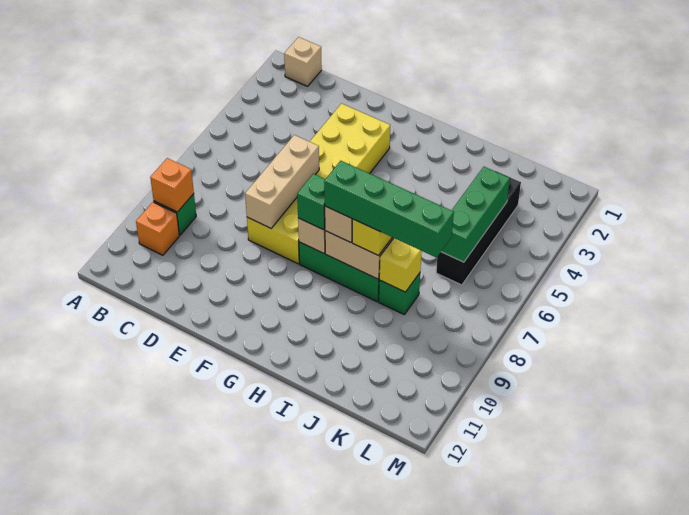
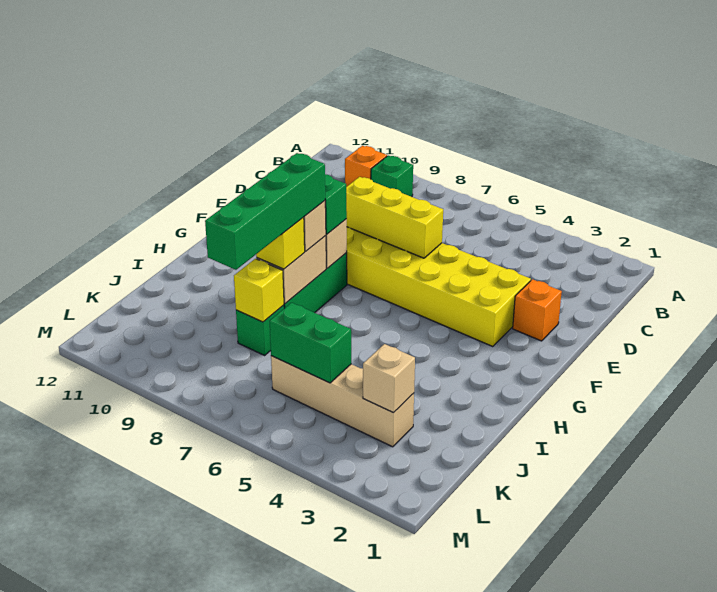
tan 1x1 brick [284,37,322,86] -> tan 1x1 brick moved to [363,344,415,413]
orange 1x1 brick [150,158,194,212] -> orange 1x1 brick moved to [513,279,562,341]
tan 1x3 brick [245,135,319,228] -> yellow 1x3 brick [346,177,443,258]
black 1x4 brick [436,171,521,285] -> tan 1x4 brick [271,356,414,447]
green 1x3 brick [441,167,510,262] -> green 1x2 brick [270,303,351,383]

